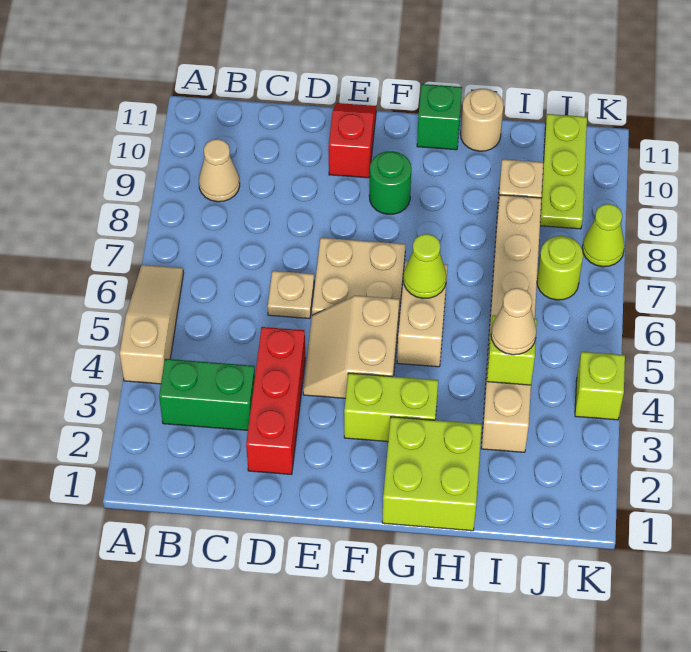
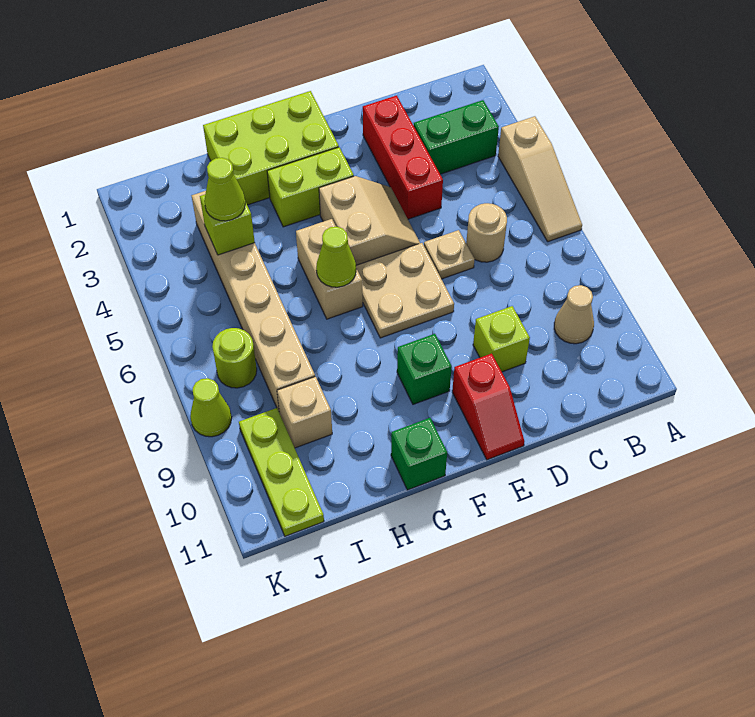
green 1x1 round brick [369,151,411,214] -> green 1x1 brick [397,334,452,404]
lime 2x2 brick [382,417,482,531] -> lime 2x3 brick [203,91,339,205]
tan 1x1 round brick [461,89,503,151] -> tan 1x1 round brick moved to [466,203,507,262]
tan 1x1 cone [491,288,537,355] -> lime 1x1 cone [204,158,245,221]
lime 1x1 brick [575,352,625,420] -> lime 1x1 brick moved to [473,306,530,372]

